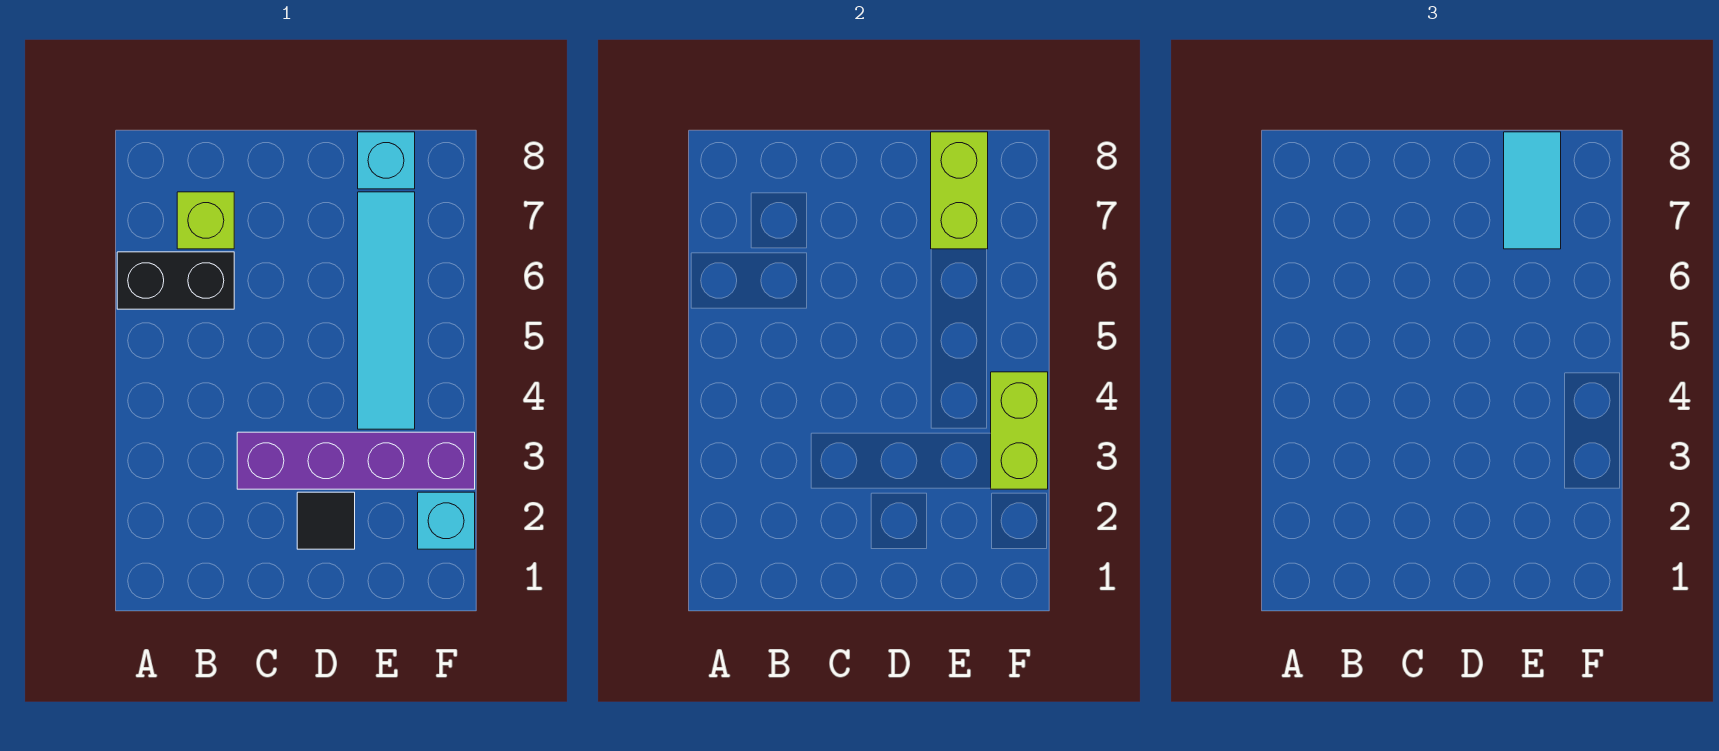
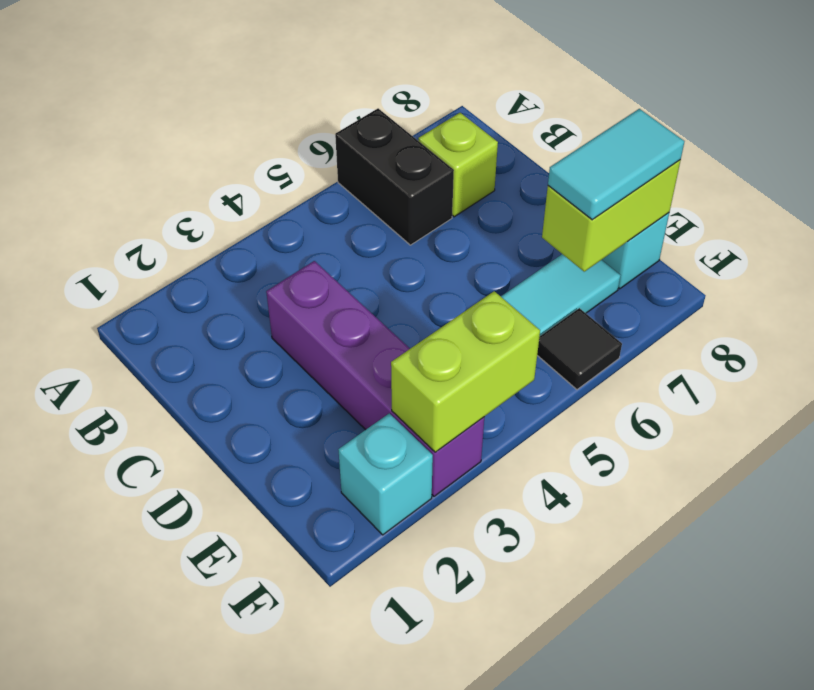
black 1x1 tile [297,492,355,549] -> black 1x1 tile moved to [537,308,622,390]

